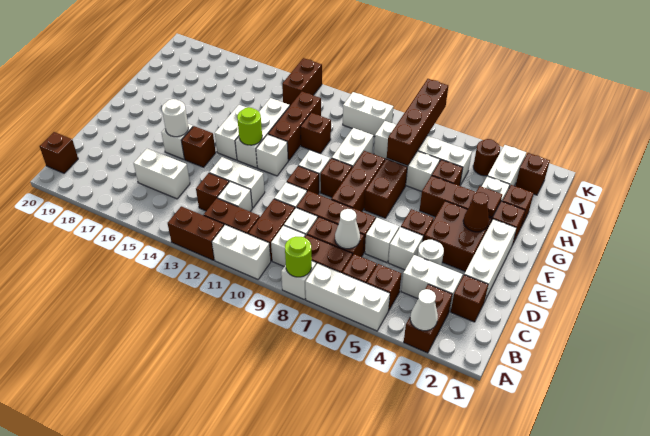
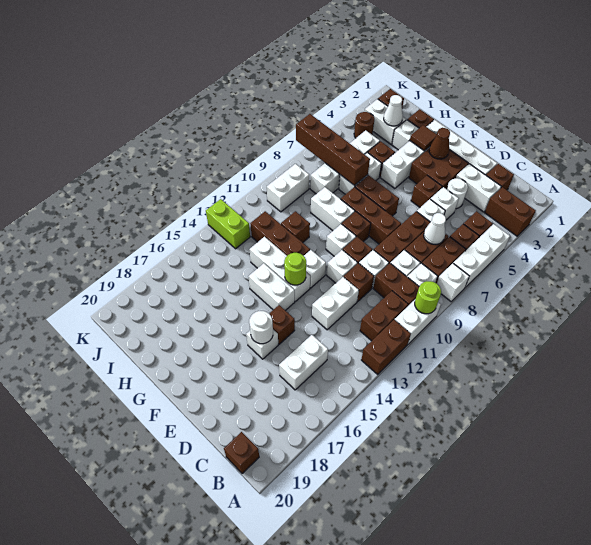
white 1x1 cone [410,289,438,331] -> white 1x1 cone moved to [384,95,403,126]
lime 1x1 round brick [285,237,312,277] -> lime 1x1 round brick moved to [415,281,441,314]
white 1x2 brick [401,255,463,311] -> white 1x2 brick turned to [456,164,501,212]
white 1x1 brick [217,182,252,212] -> white 1x1 brick moved to [327,250,357,283]
brown 1x1 brick [196,173,229,211] -> brown 1x1 brick moved to [344,263,374,301]
brown 1x4 brick [420,176,525,245] -> white 1x4 brick [381,120,449,189]
brown 1x2 brick [282,58,322,105] -> lime 1x2 brick [206,199,250,249]

